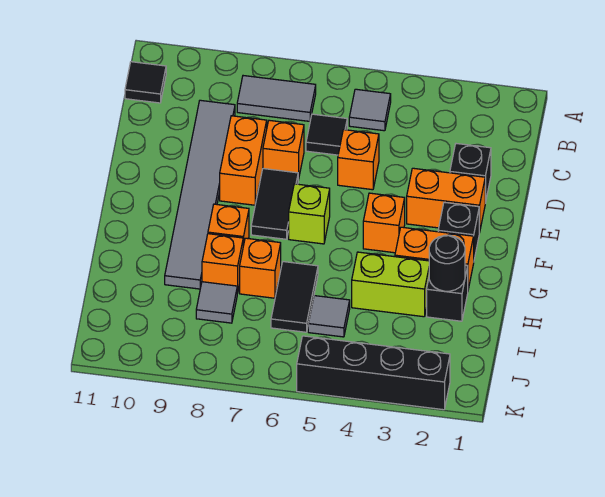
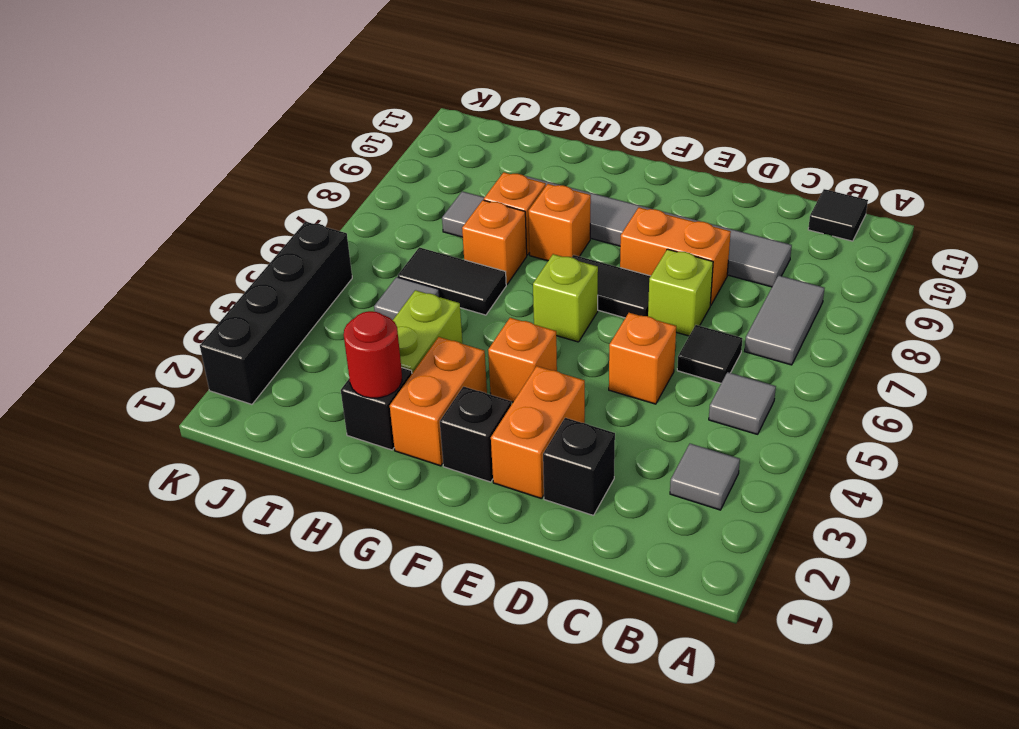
none -> grey 1x1 tile [670,444,740,510]
orange 1x1 brick [263,120,304,180] -> lime 1x1 brick [648,249,713,336]
black 1x1 round brick [429,235,465,291] -> red 1x1 round brick [344,311,402,398]

